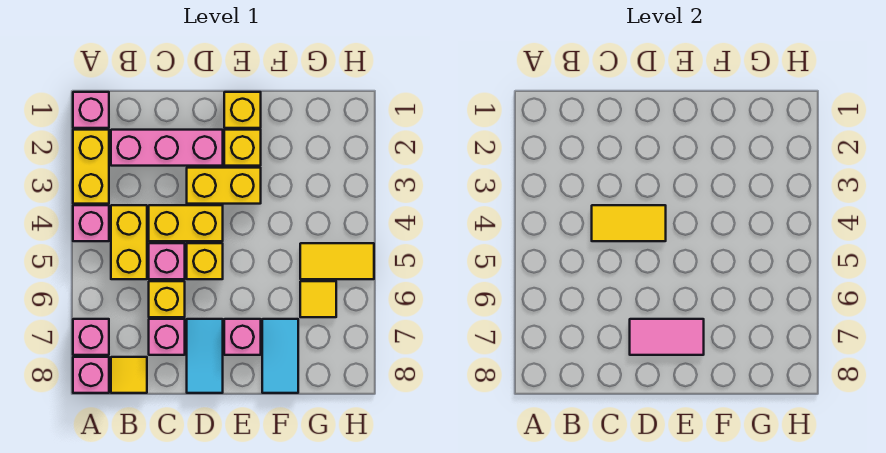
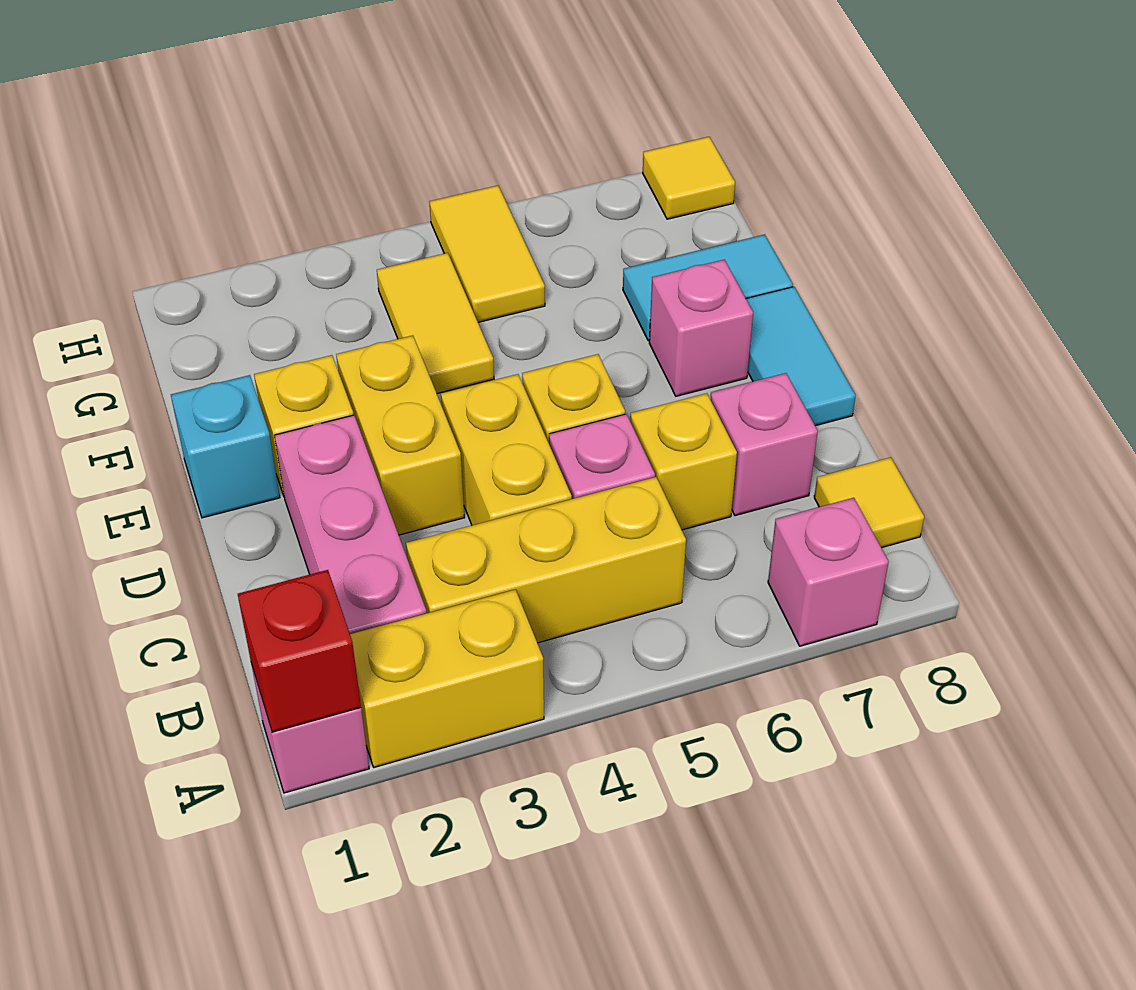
none -> red 1x1 brick [238,570,361,732]
pink 1x1 brick [73,205,109,241] -> none
pink 1x1 brick [73,357,109,393] -> none
yellow 1x2 brick [111,205,147,279] -> yellow 1x3 brick [406,477,686,643]
yellow 1x2 tile [592,205,666,241] -> yellow 1x2 tile moved to [377,253,494,393]
cyan 1x2 tile [187,319,223,393] -> cyan 1x2 tile turned to [746,287,856,426]
pink 1x2 tile [630,319,704,355] -> none
yellow 1x1 brick [224,92,261,128] -> cyan 1x1 brick [171,375,280,518]
yellow 1x1 tile [300,281,336,317] -> yellow 1x1 tile moved to [643,137,735,219]

